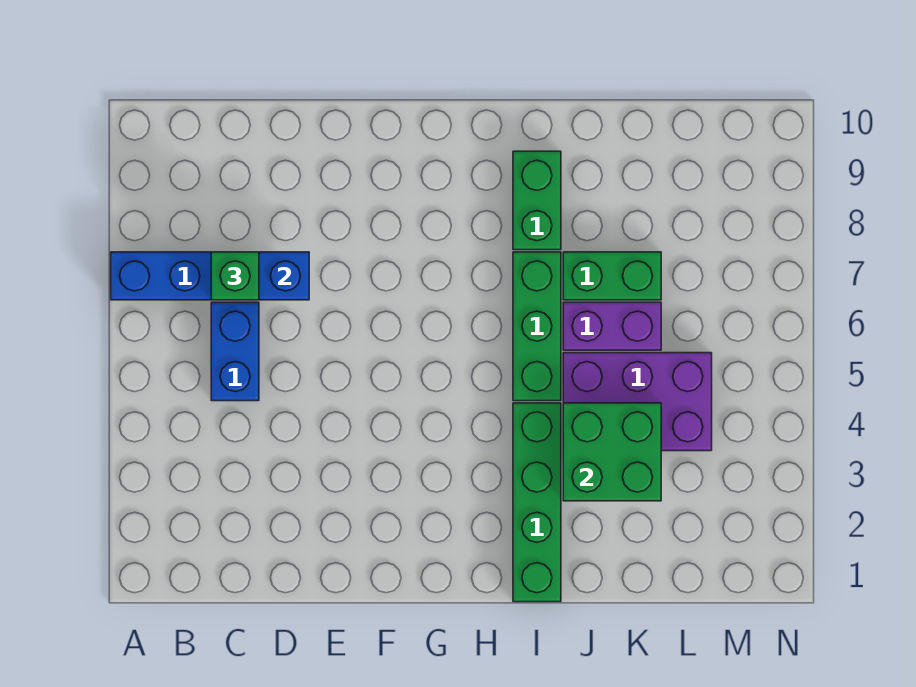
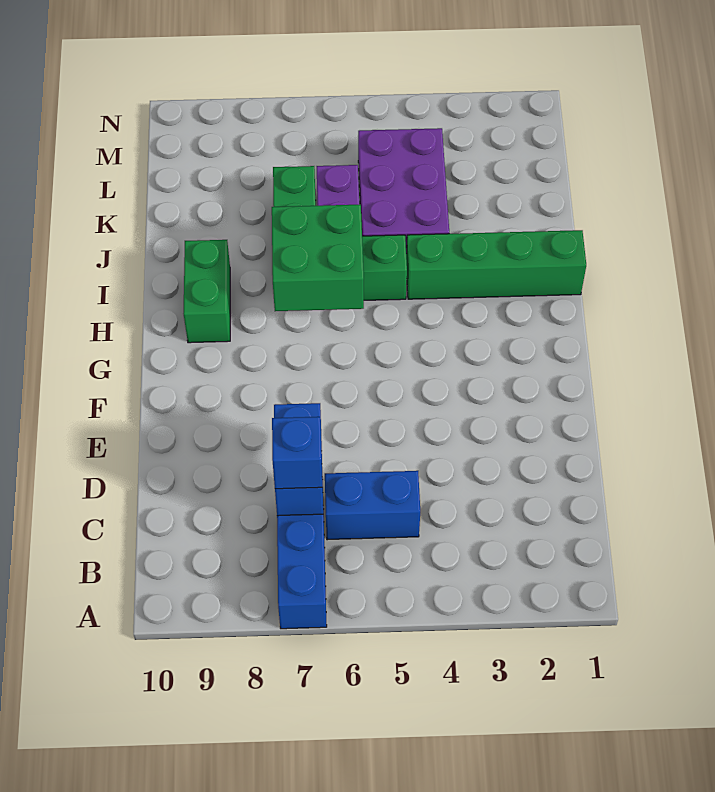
green 1x1 brick [211,252,259,300] -> blue 1x1 brick [272,417,322,489]
green 1x2 brick [513,151,561,250] -> green 1x2 brick turned to [183,240,230,343]
green 2x2 brick [563,403,661,501] -> green 2x2 brick moved to [272,205,364,311]

